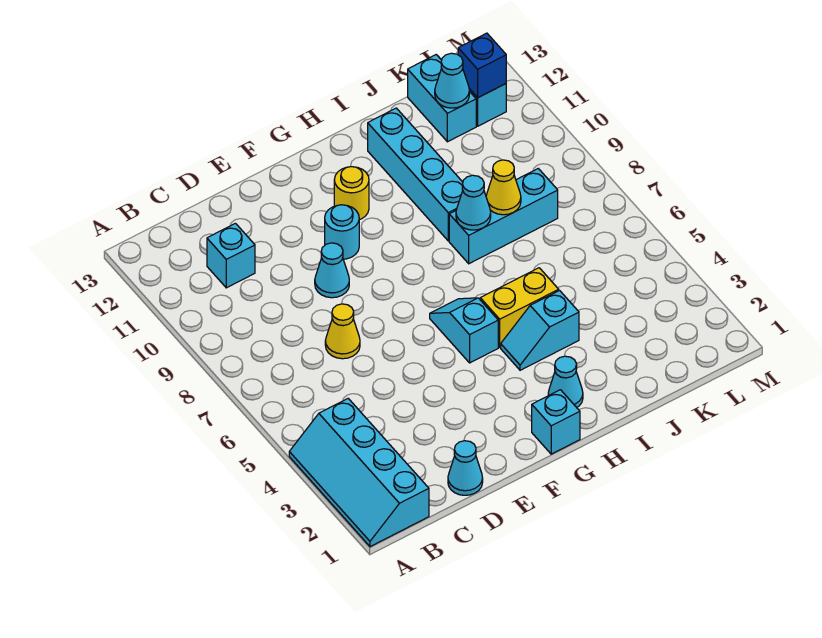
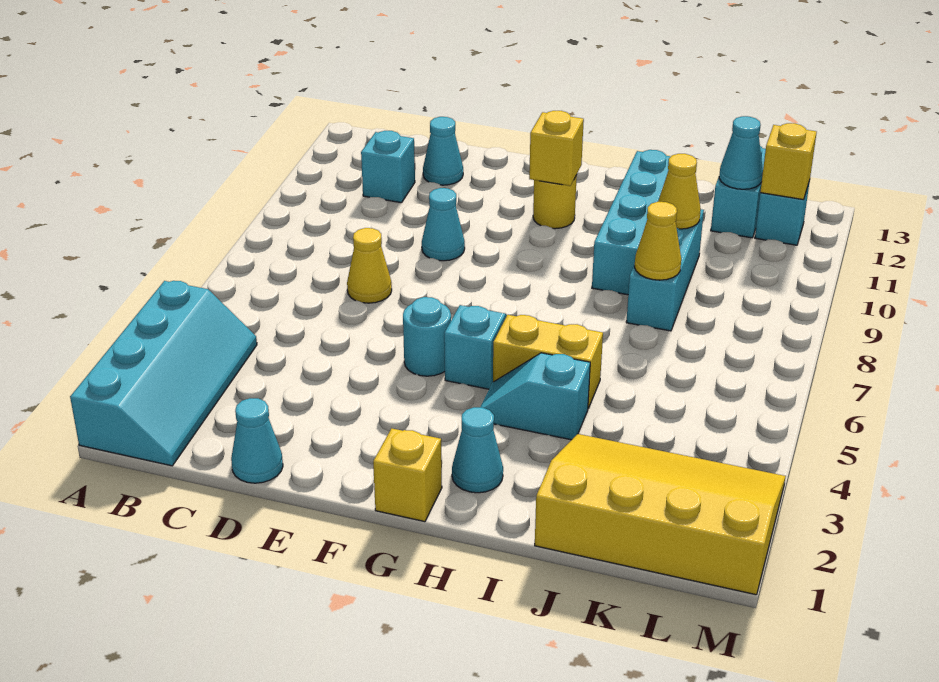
cyan 2x4 slope [289,399,429,547] -> cyan 2x4 slope turned to [70,281,257,466]
cyan 1x1 round brick [325,205,359,259] -> cyan 1x1 round brick moved to [403,297,451,376]
cyan 1x1 brick [532,390,580,454] -> yellow 1x1 brick [373,428,442,522]
none -> yellow 1x1 brick [529,111,584,186]
cyan 1x3 brick [449,169,558,264] -> cyan 1x3 brick turned to [626,209,704,331]
cyan 1x1 cone [456,175,491,230] -> cyan 1x1 cone moved to [423,117,463,185]
none -> yellow 3x4 slope [535,434,786,595]
none -> yellow 1x1 cone [658,154,701,229]
blue 1x1 brick [458,33,506,98] -> yellow 1x1 brick [760,123,817,200]

